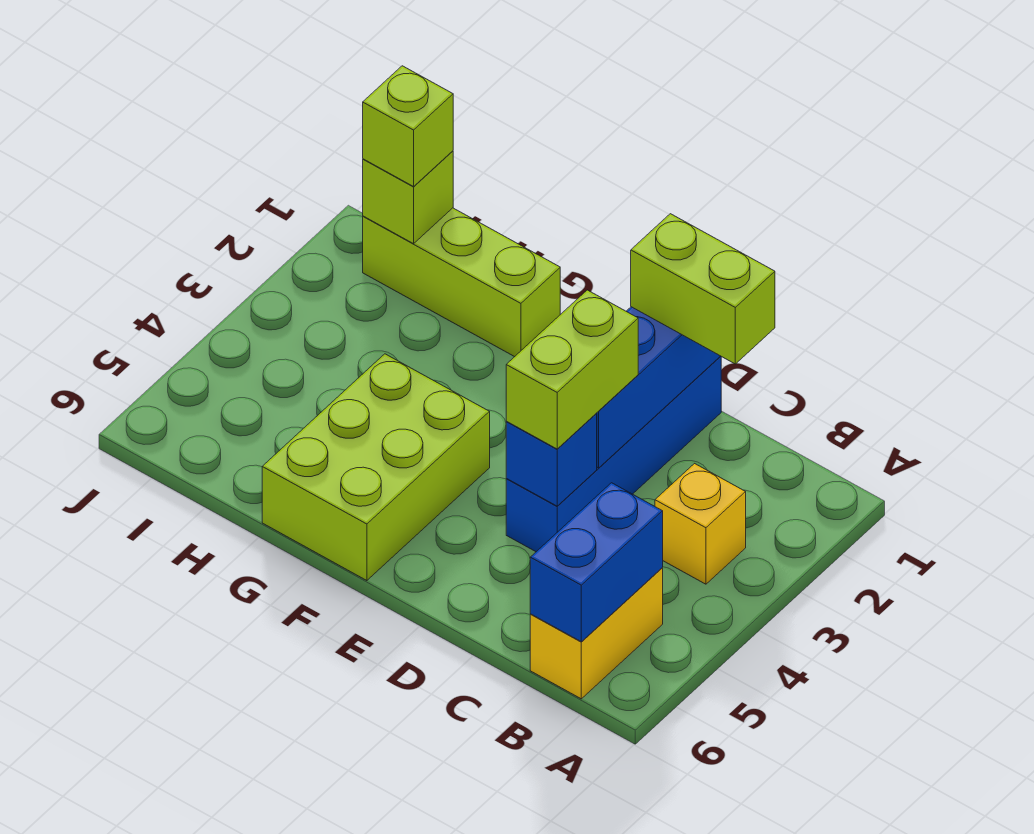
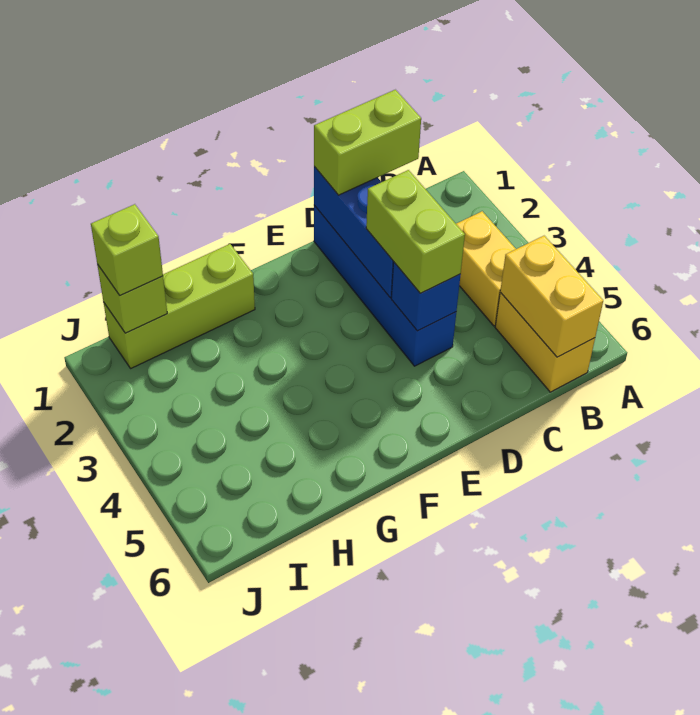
yellow 1x1 brick [655,464,746,584] -> yellow 1x2 brick [456,211,516,326]
blue 1x2 brick [530,483,663,642] -> yellow 1x2 brick [500,236,603,357]
lime 2x3 brick [262,354,490,581] -> none

